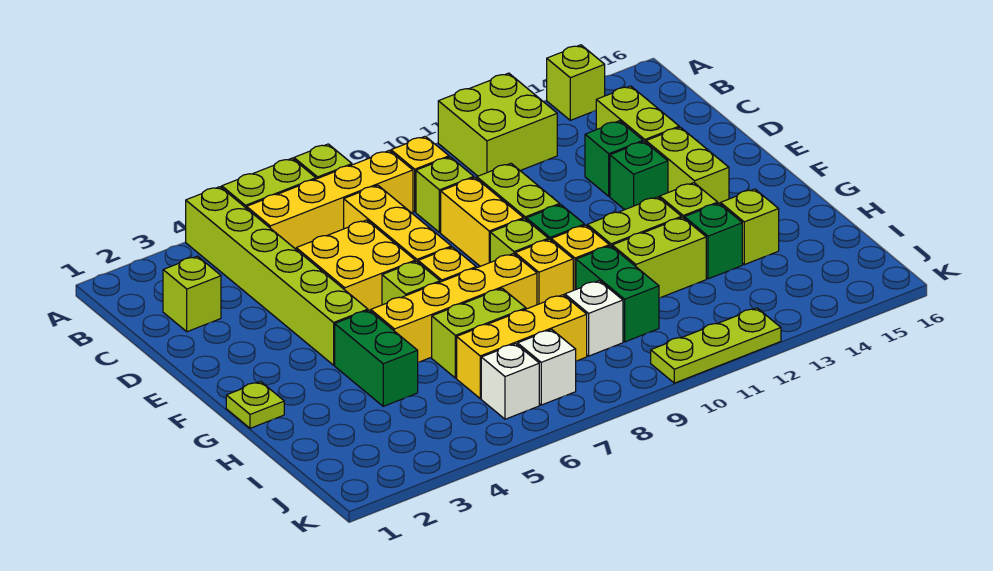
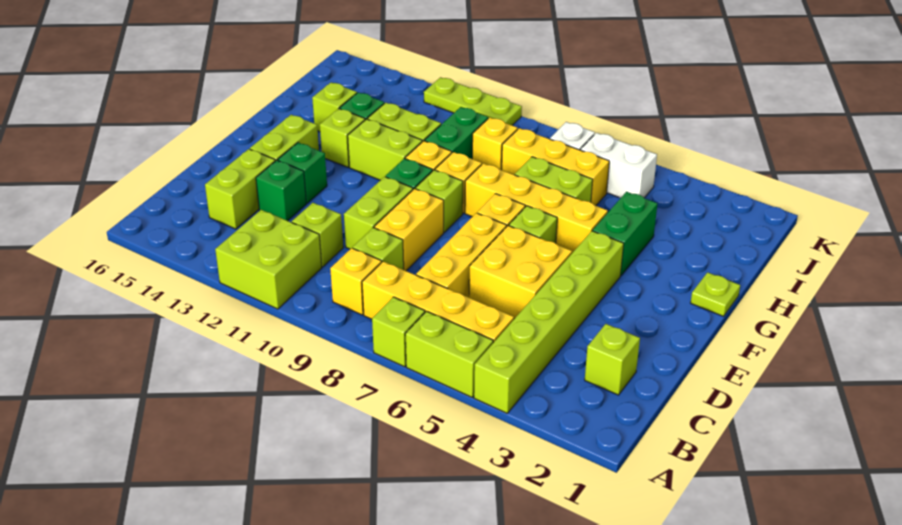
lime 1x1 brick [547,45,605,120] -> lime 1x1 brick moved to [292,203,343,267]
white 1x1 brick [565,281,623,356] -> yellow 1x1 brick [472,117,518,170]
white 1x1 brick [481,344,539,419] -> white 1x2 brick [581,133,657,198]

